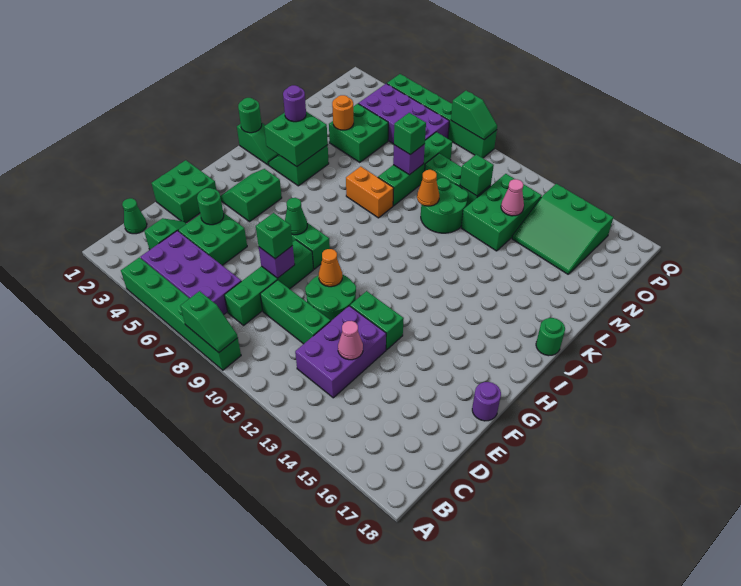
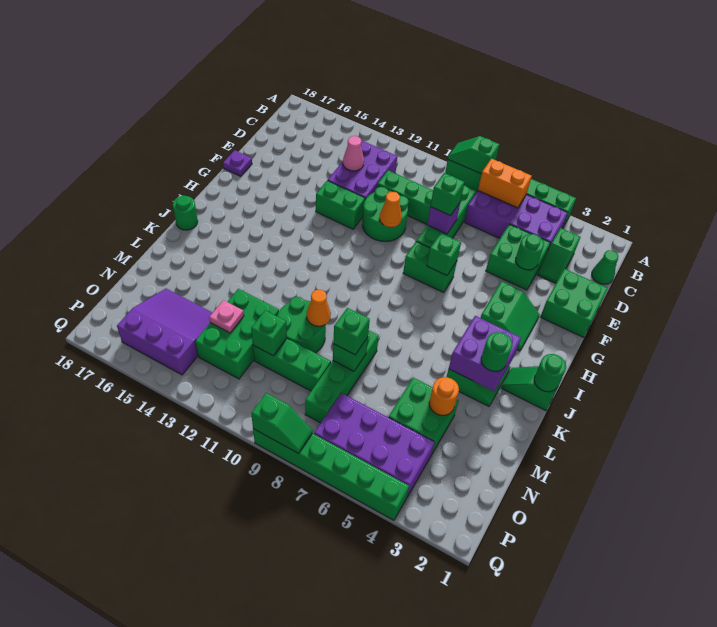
purple 1x1 round brick [472,382,501,421] -> purple 1x1 plate [223,150,252,176]
green 1x1 cone [285,198,307,235] -> green 1x1 brick [427,233,461,276]
green 2x2 brick [264,112,328,167] -> purple 2x2 brick [449,316,521,391]
purple 1x1 round brick [283,85,306,122] -> green 1x1 round brick [481,332,513,371]
orange 1x2 brick [346,166,394,218] -> orange 1x2 brick moved to [478,159,532,208]
purple 1x1 brick [393,144,425,175] -> green 1x1 brick [333,337,368,371]
pink 1x1 cone [501,179,524,216] -> pink 1x1 plate [209,300,244,333]
green 3x3 slope [512,184,613,274] -> purple 3x3 slope [117,289,212,375]
green 1x2 slope [451,91,497,140] -> green 1x2 slope turned to [251,393,312,453]

